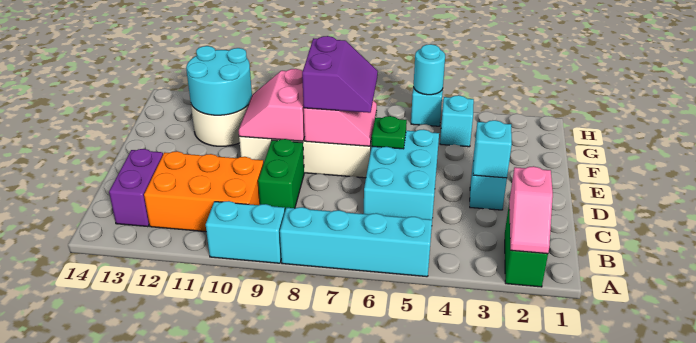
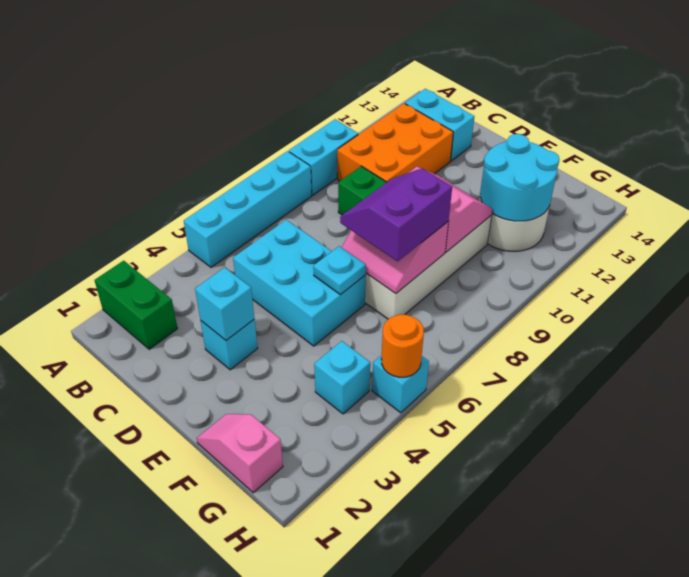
pink 1x2 slope [509,166,553,254] -> pink 1x2 slope moved to [197,414,283,493]
purple 1x2 brick [109,149,163,227] -> cyan 1x2 brick [405,89,475,161]
green 1x1 plate [371,116,407,149] -> cyan 1x1 plate [313,246,366,295]
purple 2x2 slope [302,36,378,113] -> purple 2x2 slope turned to [340,168,452,261]
cyan 1x1 round brick [414,44,445,95] -> orange 1x1 round brick [381,315,424,377]

